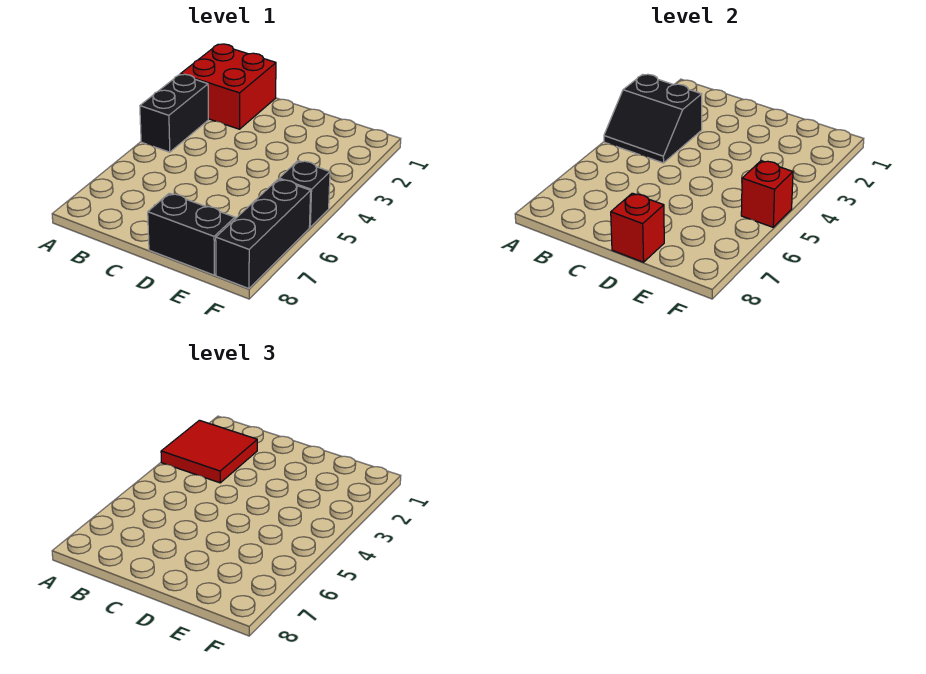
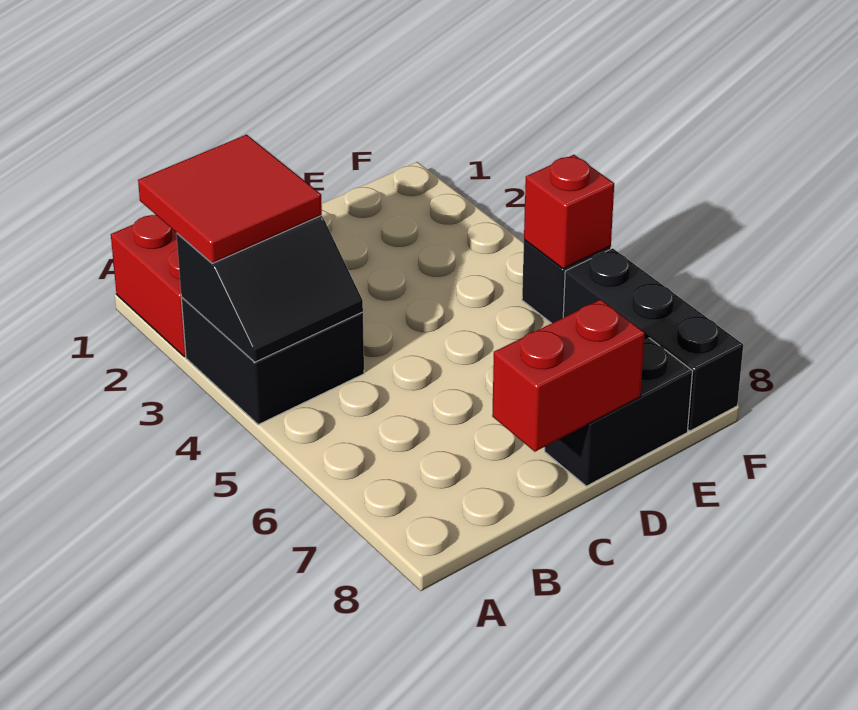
black 1x2 brick [140,74,208,152] -> black 2x2 brick [181,298,364,425]
red 1x1 brick [611,193,664,262] -> red 1x2 brick [492,300,645,452]

